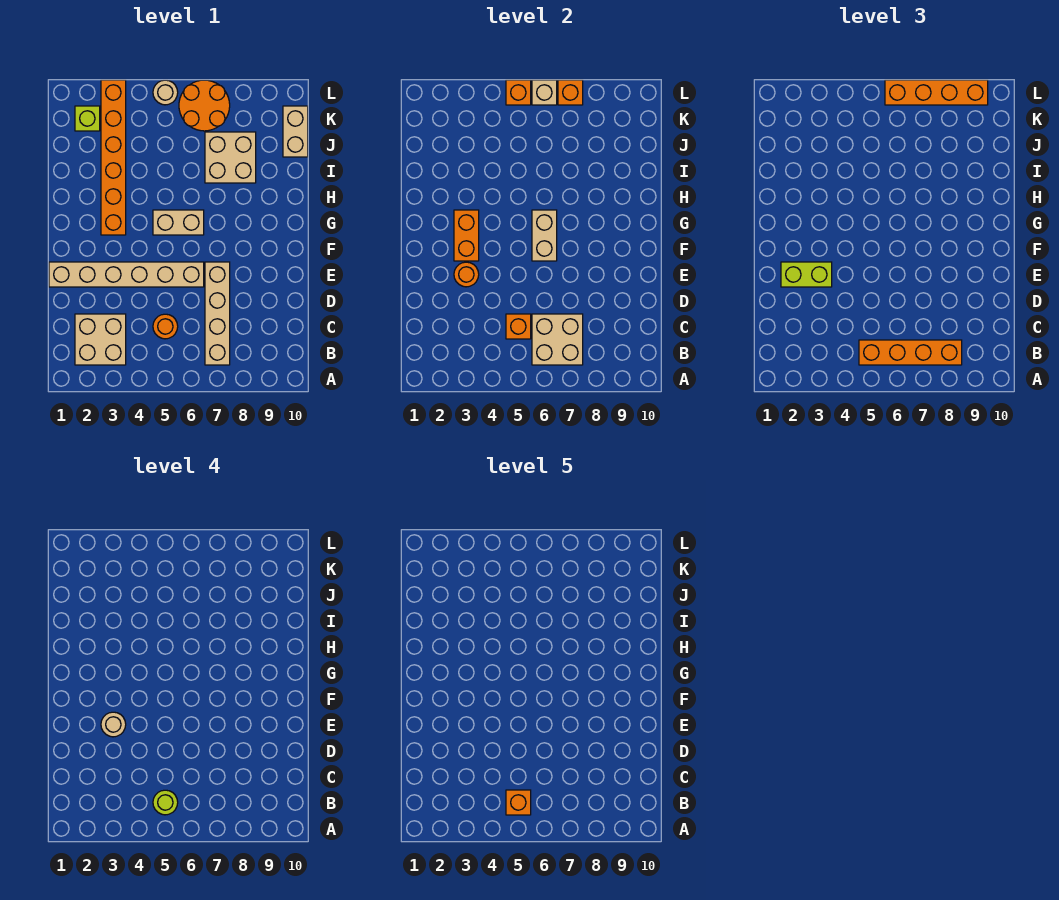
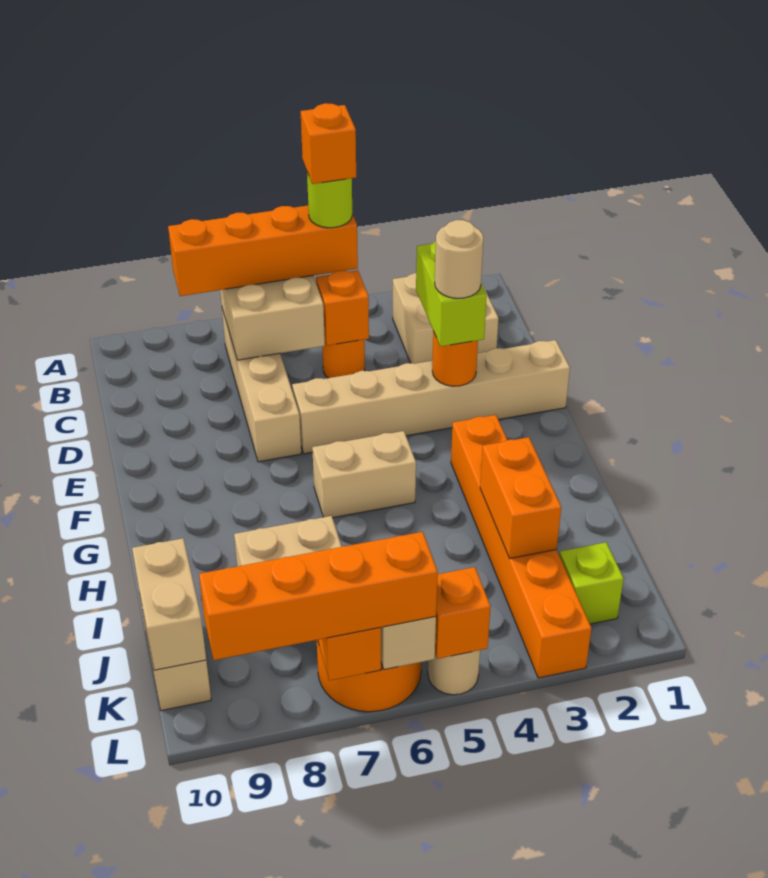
lime 1x2 brick [781,262,832,287] -> lime 1x2 brick turned to [416,241,487,347]
orange 1x2 brick [454,210,479,261] -> orange 1x2 brick moved to [480,437,561,558]
tan 1x2 brick [532,210,557,261] -> tan 1x2 brick moved to [132,538,206,670]

